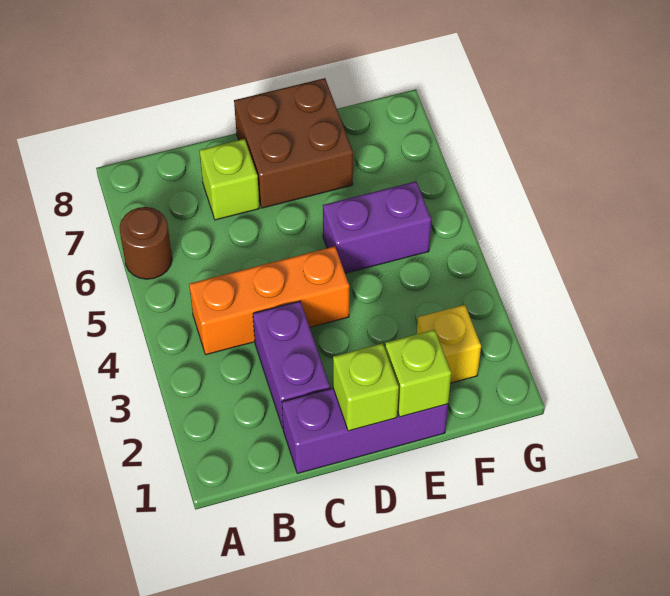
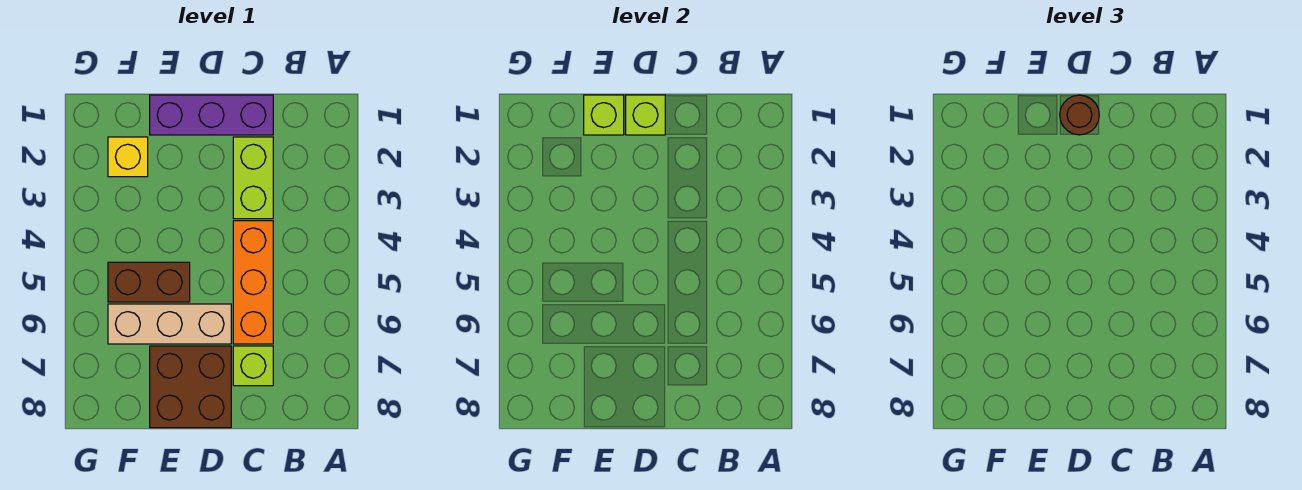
brown 1x1 round brick [120,207,172,279] -> brown 1x1 round brick moved to [1060,95,1099,135]
orange 1x3 brick [189,246,349,355] -> orange 1x3 brick turned to [233,221,273,344]
purple 1x2 brick [253,301,330,428] -> lime 1x2 brick [233,137,273,219]
none -> tan 1x3 brick [108,304,231,344]
purple 1x2 brick [323,181,431,273] -> brown 1x2 brick [108,262,190,302]

